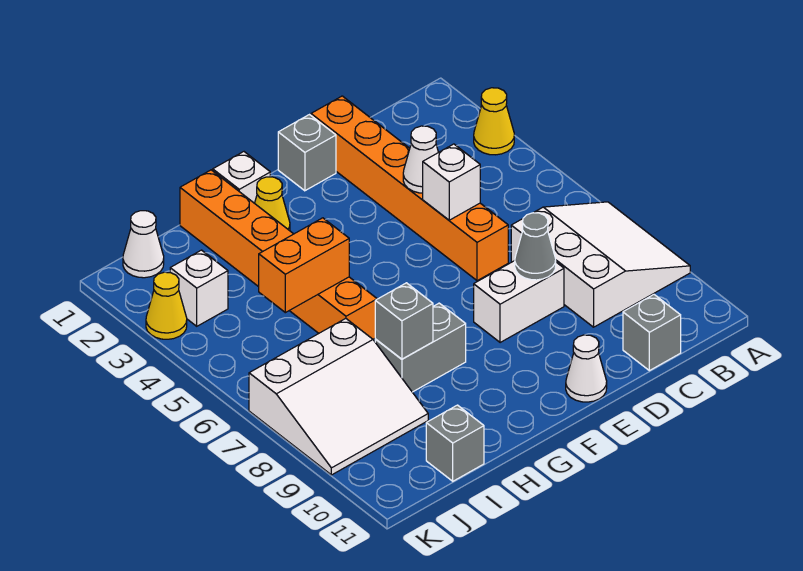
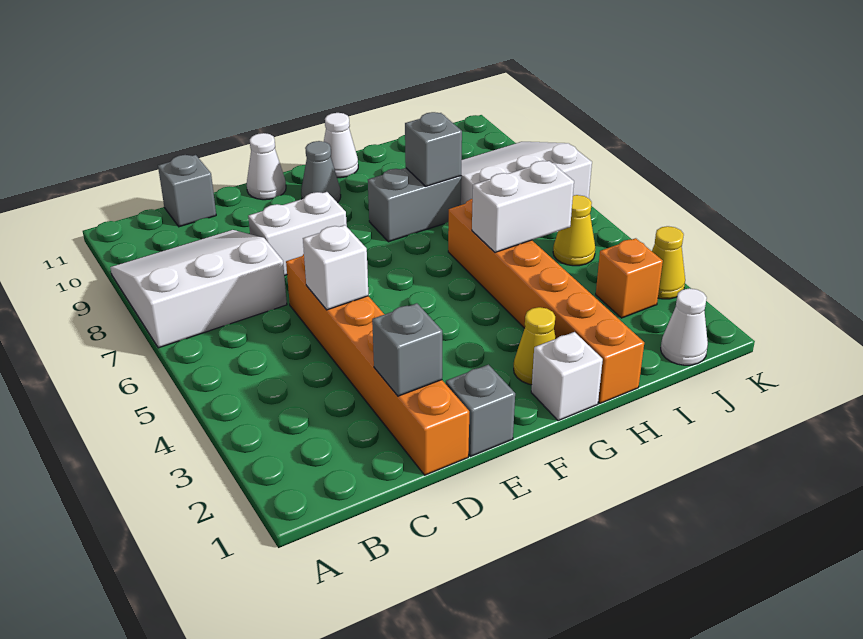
yellow 1x1 cone [474,88,514,155] -> yellow 1x1 cone moved to [553,195,595,266]
white 3x3 slope [511,202,690,327] -> white 3x3 slope turned to [110,230,287,348]
white 1x1 cone [403,126,438,193] -> white 1x1 cone moved to [324,113,358,178]
grey 1x1 cone [515,213,556,280] -> grey 1x1 cone moved to [301,141,341,203]
orange 1x2 brick [259,218,349,313] -> white 1x2 brick [472,161,574,252]
grey 1x1 brick [426,405,484,481] -> grey 1x1 brick moved to [372,303,442,396]
white 1x1 brick [170,250,228,326] -> orange 1x1 brick [596,238,663,318]

